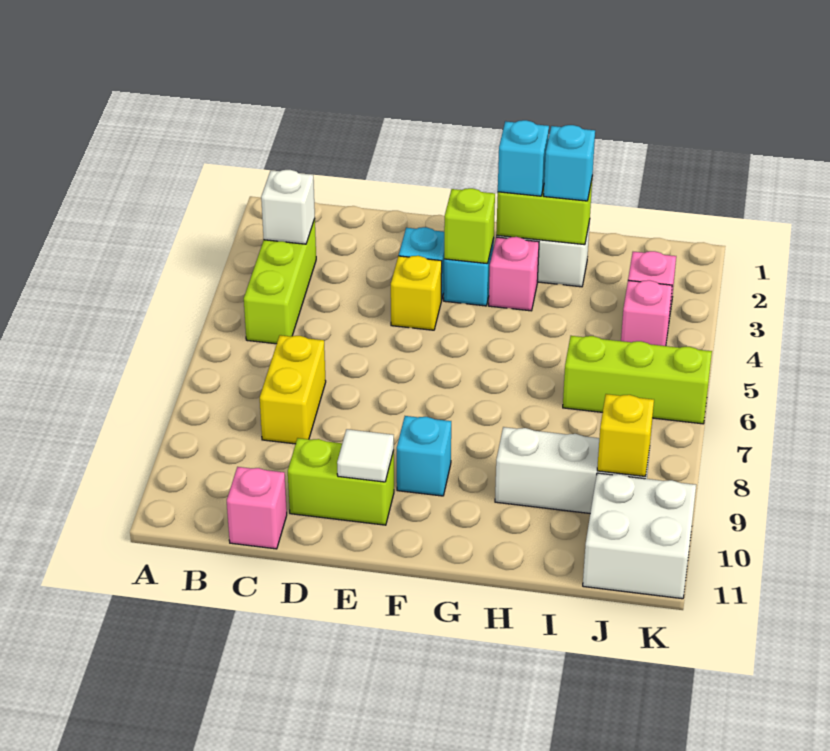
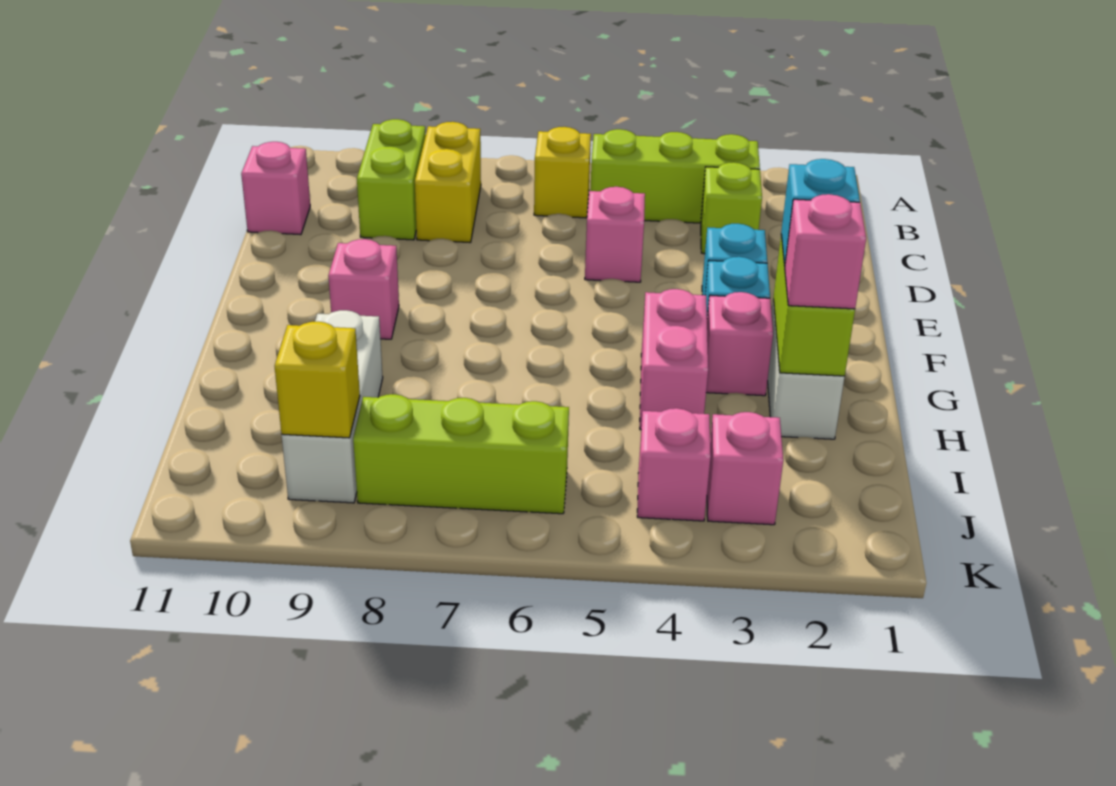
white 1x1 brick [261,170,315,244] -> none
yellow 1x2 brick [260,335,326,444] -> yellow 1x2 brick turned to [415,122,481,243]
none -> pink 1x1 brick [585,187,645,282]
lime 1x2 brick [288,438,394,525] -> lime 1x2 brick moved to [357,119,426,240]
yellow 1x1 brick [391,256,442,330] -> yellow 1x1 brick moved to [534,127,591,218]
white 1x1 tile [337,429,394,482] -> none
lime 1x1 brick [444,188,495,264] -> lime 1x1 brick moved to [701,162,762,254]
cyan 1x1 brick [397,416,451,496] -> pink 1x1 brick [328,239,399,339]
none -> pink 1x2 brick [640,289,708,430]
cyan 1x1 brick [544,125,595,201] -> pink 1x1 brick [785,194,866,309]
lime 1x3 brick [563,336,712,424] -> lime 1x3 brick turned to [353,394,569,514]
white 2x2 brick [583,473,696,599] -> none

